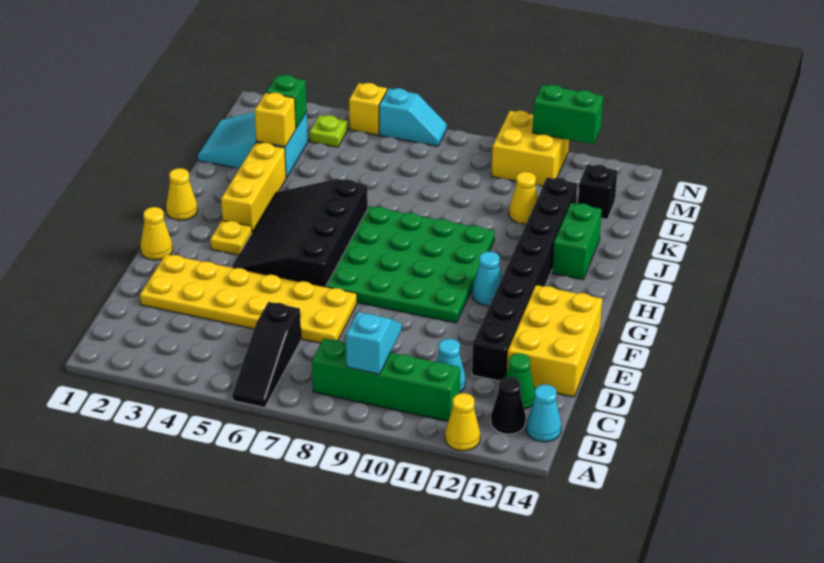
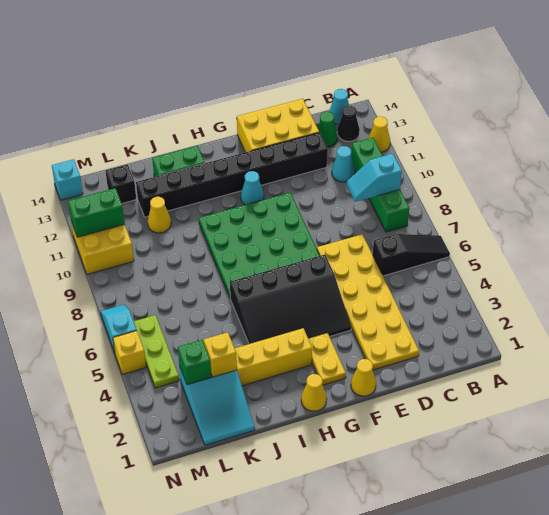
yellow 1x1 plate [210,220,252,255] -> yellow 1x2 plate [308,333,346,385]
lime 1x1 plate [309,115,348,147] -> lime 1x3 plate [134,315,179,388]
green 1x2 brick [533,85,603,144] -> green 1x2 brick turned to [68,188,125,237]
none -> cyan 1x1 brick [52,159,83,200]

